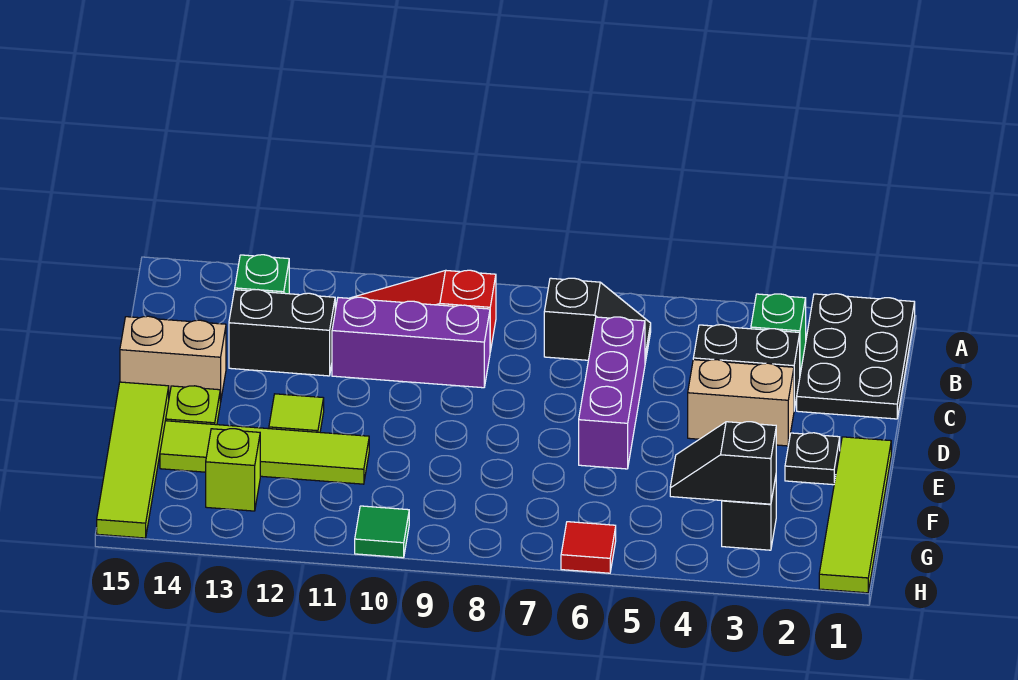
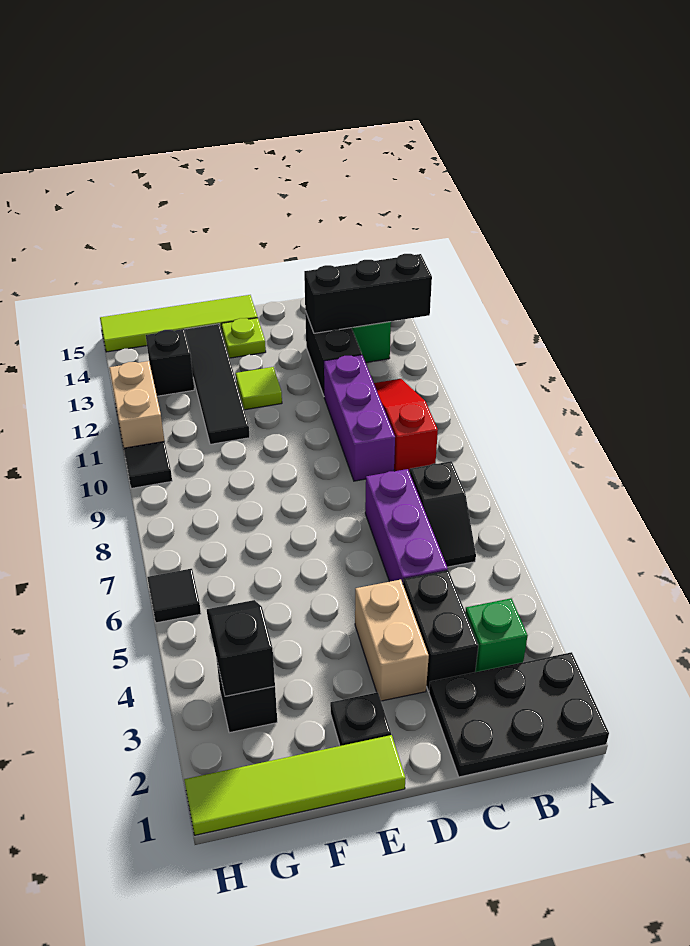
none -> black 1x3 brick [304,254,432,333]
purple 1x3 brick [579,317,645,469] -> purple 1x3 brick turned to [365,469,448,583]
tan 1x2 brick [120,316,226,403] -> tan 1x2 brick moved to [109,361,164,448]
lime 1x4 tile [160,421,369,484] -> black 1x4 tile [184,324,250,444]
lime 1x1 brick [206,429,260,511] -> black 1x1 brick [146,329,194,396]
red 1x1 tile [561,522,616,573] -> black 1x1 tile [147,569,201,623]
green 1x1 tile [355,506,409,558] -> black 1x1 tile [124,441,172,488]

